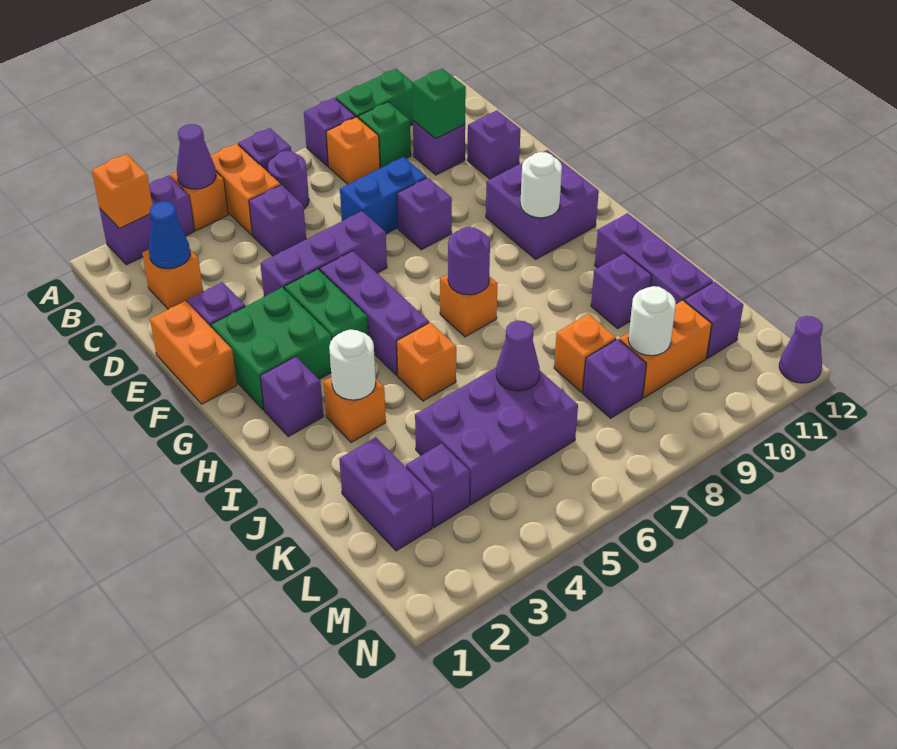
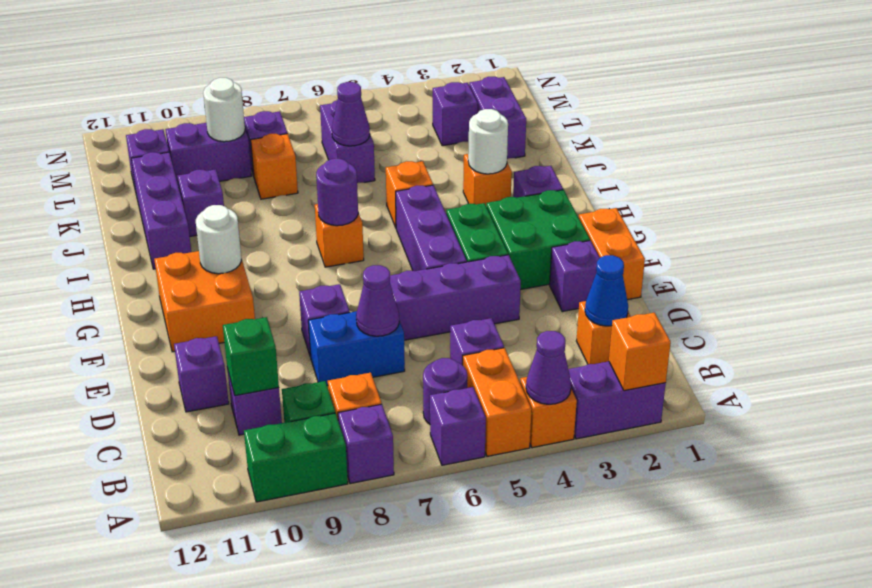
purple 2x2 brick [486,150,599,259] -> orange 2x2 brick [154,251,255,352]
purple 2x3 brick [415,367,578,505] -> purple 1x2 brick [320,100,375,183]
orange 1x2 brick [619,300,712,398] -> purple 1x2 brick [165,123,252,187]
purple 1x1 cone [779,316,823,383] -> purple 1x1 cone moved to [356,265,399,336]

